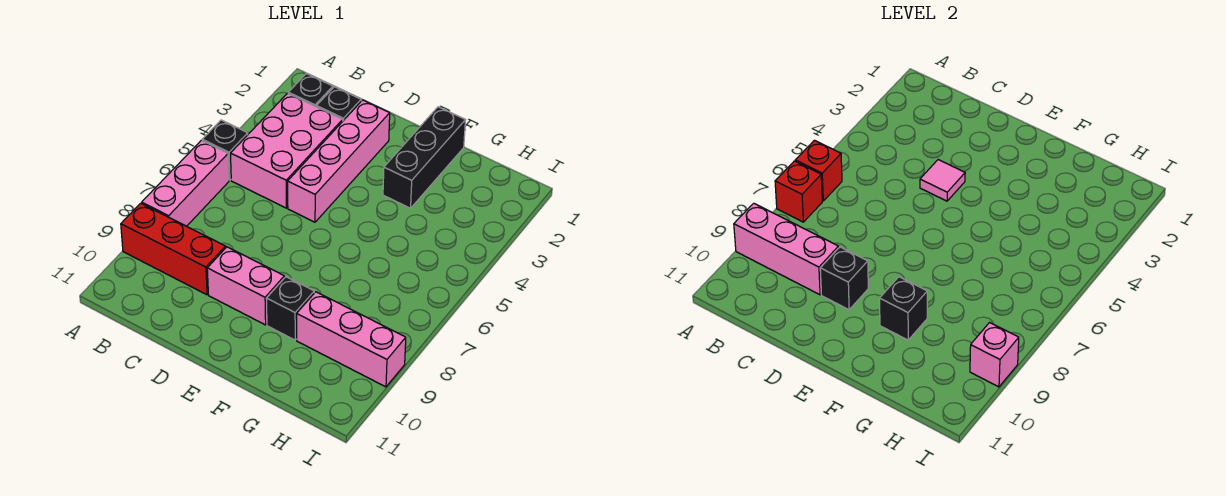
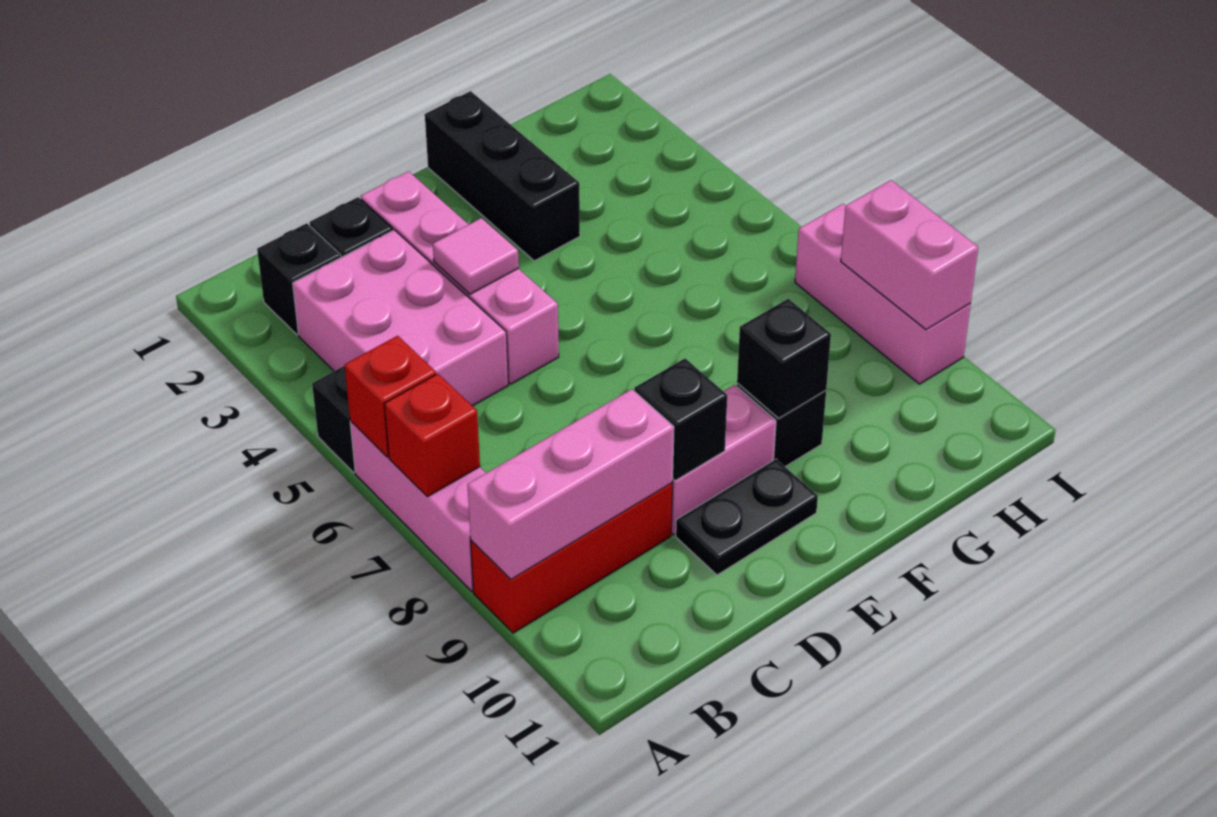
none -> black 1x2 plate [676,459,818,575]
pink 1x3 brick [297,292,406,387] -> pink 1x3 brick turned to [795,204,971,384]
pink 1x1 brick [970,323,1019,387] -> pink 1x2 brick [841,180,978,330]

